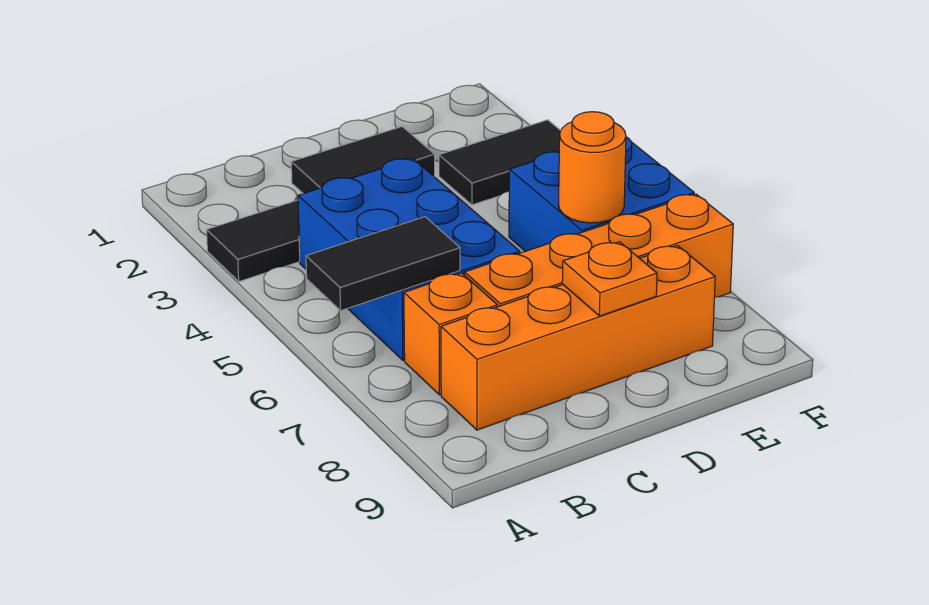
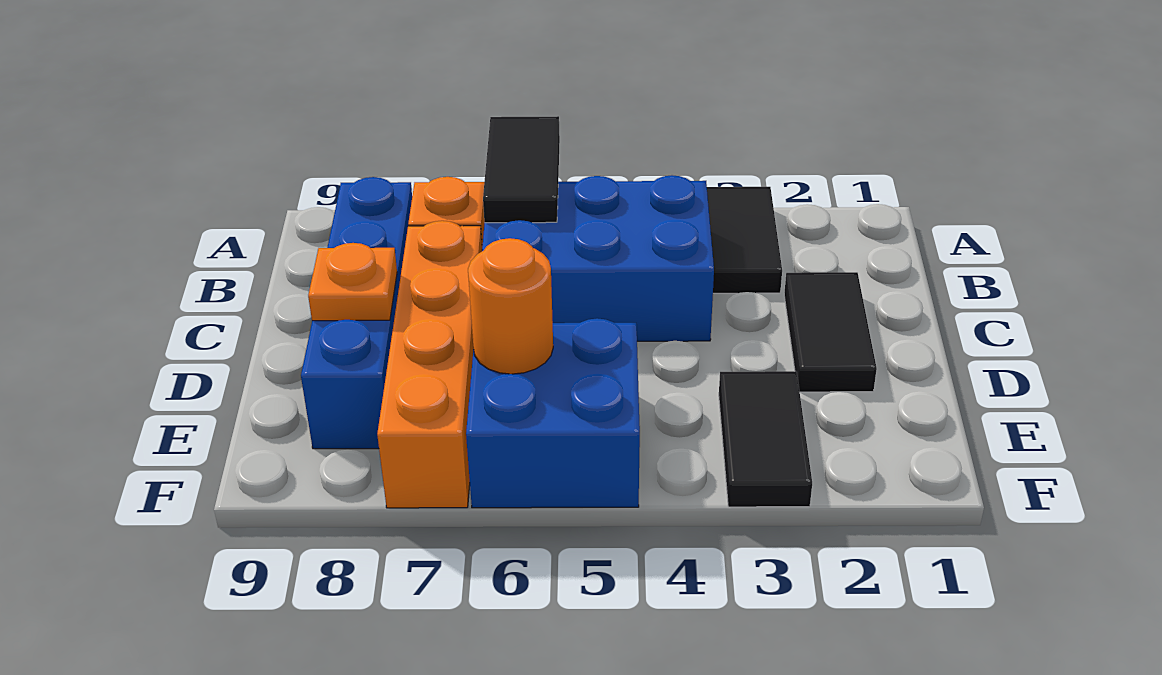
orange 1x4 brick [441,245,715,430] -> blue 1x4 brick [301,177,412,449]

